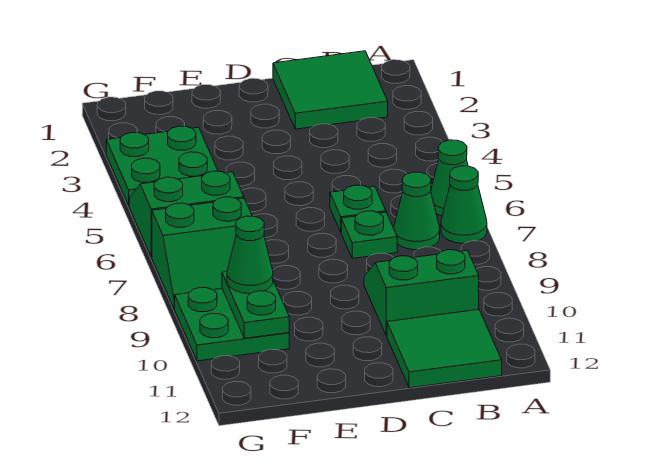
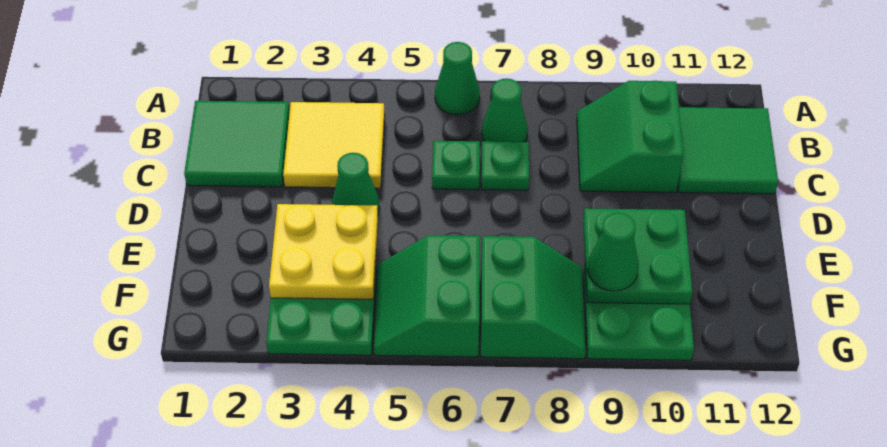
green 1x1 cone [441,166,487,243] -> green 1x1 cone moved to [332,153,380,213]
none -> yellow 2x2 tile [283,102,385,188]
none -> yellow 2x2 plate [269,204,378,299]
green 1x2 plate [222,272,289,338] -> green 2x2 plate [583,208,693,304]

